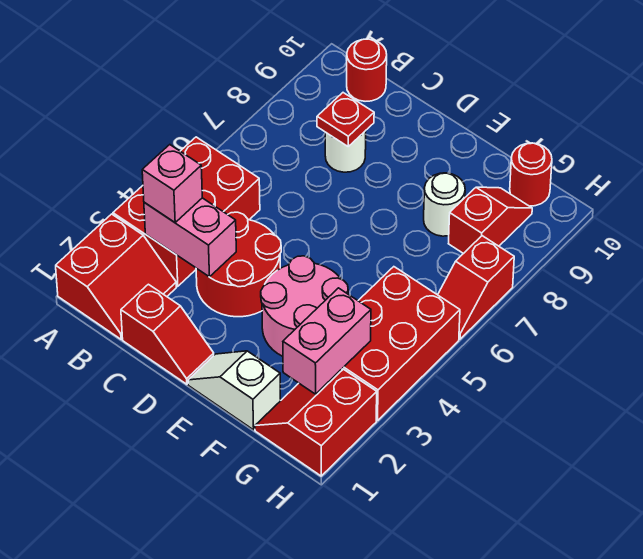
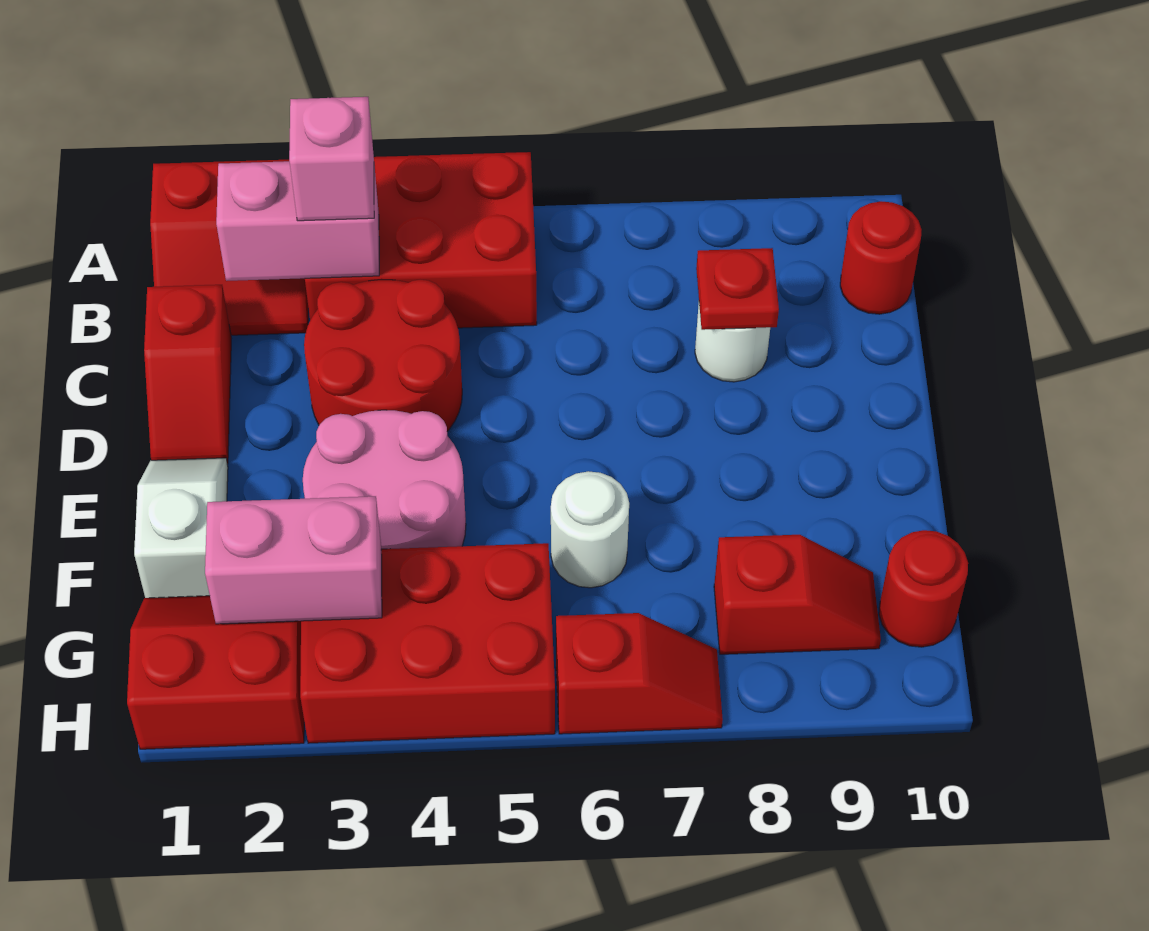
pink 1x2 brick [144,198,236,277] -> pink 1x2 brick turned to [216,161,379,281]
white 1x1 round brick [424,173,465,236] -> white 1x1 round brick moved to [551,471,629,588]
red 1x2 slope [438,236,514,339] -> red 1x2 slope turned to [556,613,723,734]

